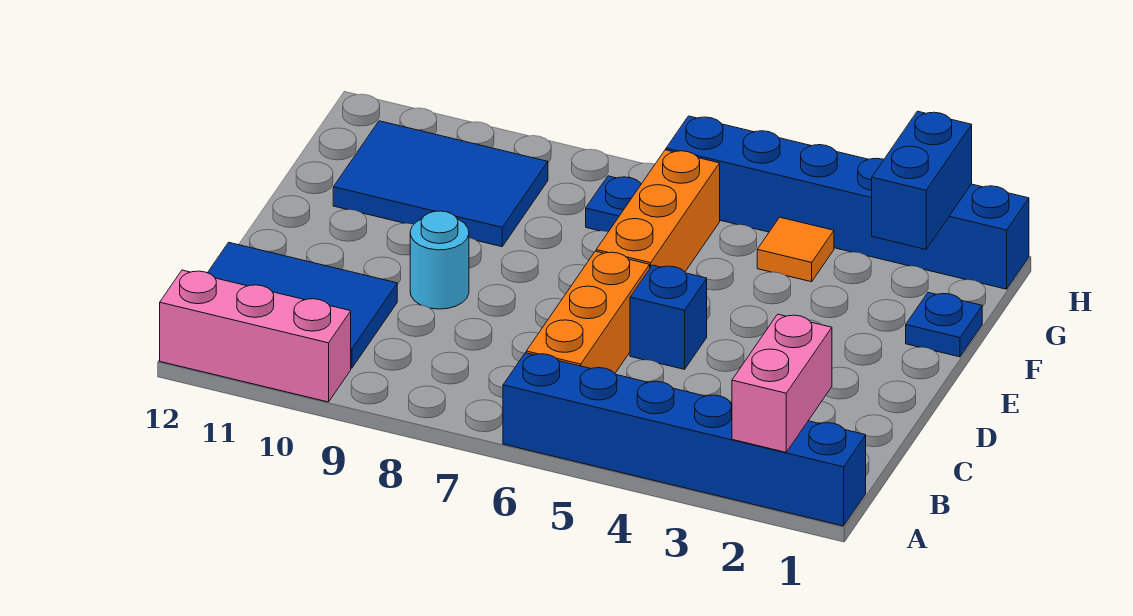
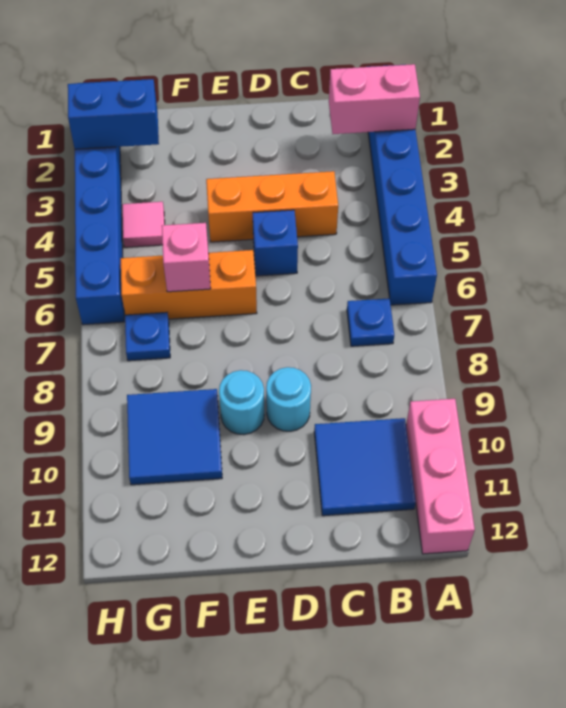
orange 1x3 brick [526,251,650,373] -> orange 1x3 brick moved to [206,171,338,242]
blue 2x3 tile [208,242,397,368] -> blue 2x2 tile [314,418,416,516]
none -> cyan 1x1 round brick [219,370,264,435]
blue 1x1 plate [906,293,982,357] -> blue 1x1 plate moved to [347,298,394,346]
none -> pink 1x1 brick [162,223,211,292]
blue 2x3 tile [333,121,548,247] -> blue 2x2 tile [127,389,222,485]
orange 1x1 tile [757,217,834,282] -> pink 1x1 tile [122,202,165,247]

